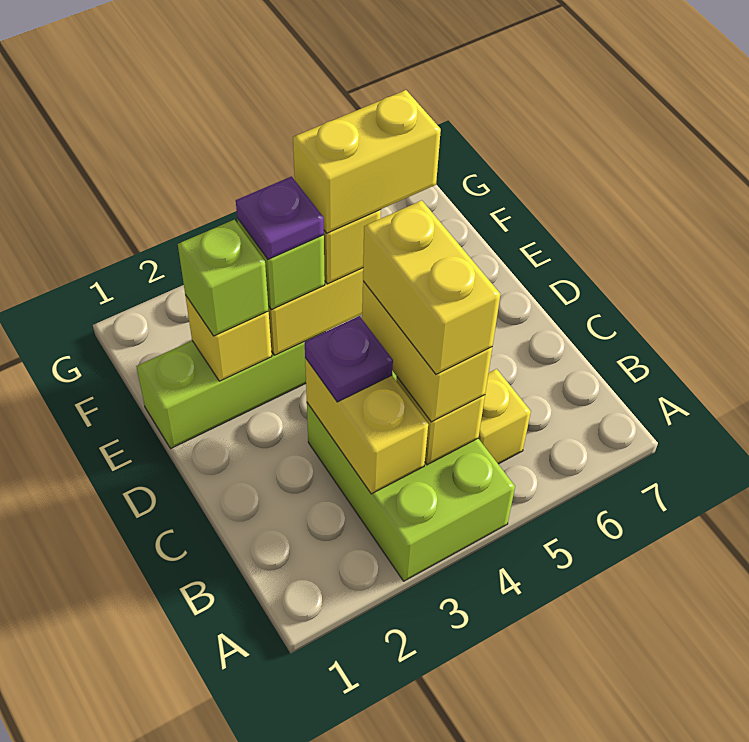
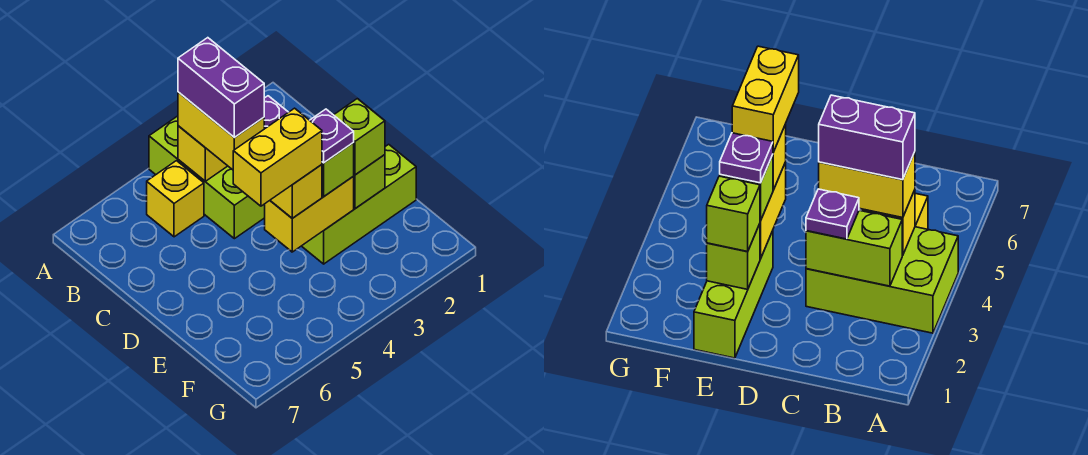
yellow 1x2 brick [305,358,428,494] -> lime 1x2 brick [806,210,902,286]
yellow 1x2 brick [363,200,500,374] -> purple 1x2 brick [178,38,264,138]
yellow 1x1 brick [185,295,272,381] -> lime 1x1 brick [353,155,385,209]

